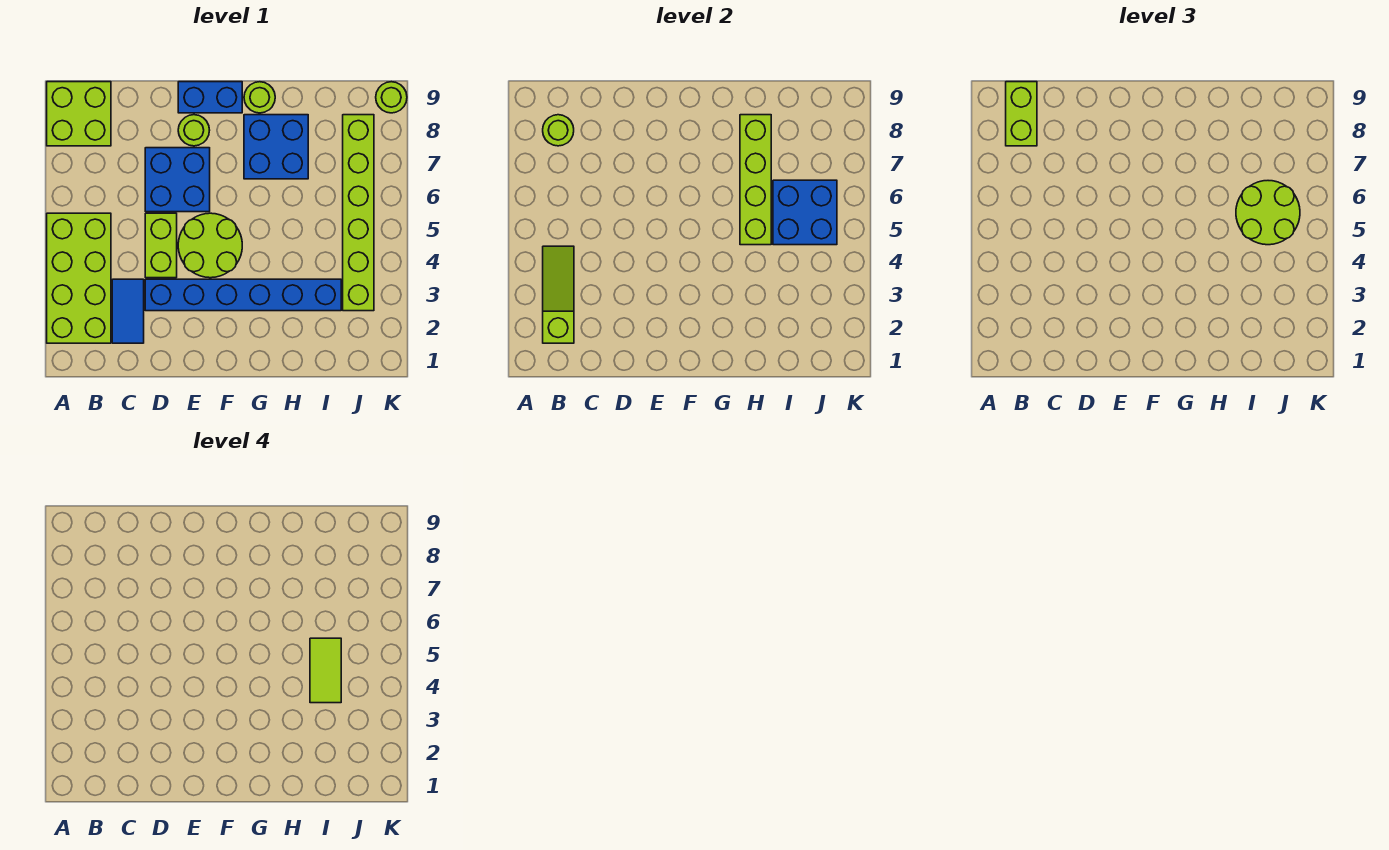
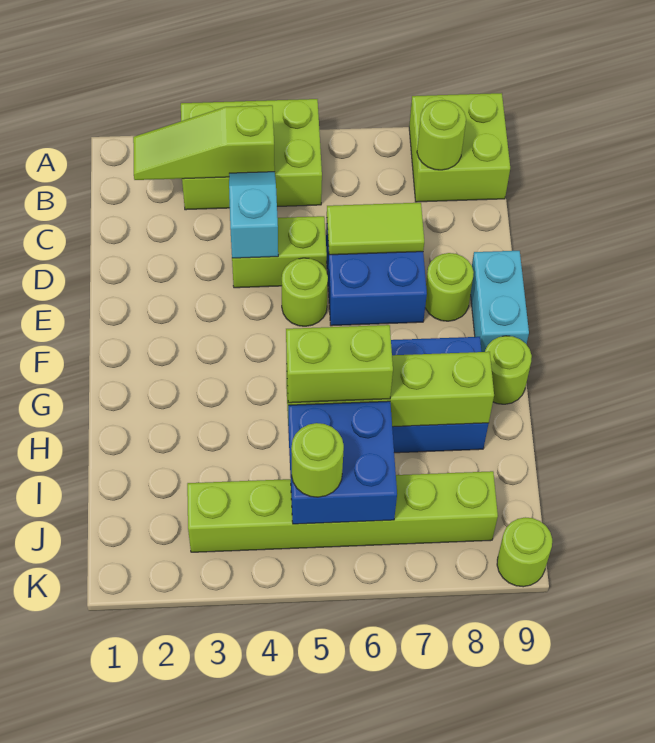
lime 2x4 brick [47,213,111,343] -> lime 2x3 brick [181,99,322,210]
lime 1x3 slope [543,246,574,343] -> lime 1x3 slope turned to [133,105,275,180]
lime 1x2 brick [1006,82,1037,146] -> lime 1x2 brick moved to [286,325,393,403]
blue 1x2 tile [112,279,144,343] -> none
none -> cyan 1x2 slope [229,172,278,258]
blue 1x6 brick [145,279,341,311] -> none
lime 2x2 round brick [178,213,242,278] -> lime 1x1 round brick [282,258,328,326]
blue 1x2 brick [178,82,242,113] -> cyan 1x2 brick [471,251,529,352]
lime 1x2 tile [310,638,341,703] -> lime 1x2 tile moved to [327,203,424,255]
lime 2x2 round brick [1236,181,1300,245] -> lime 1x1 round brick [291,423,344,497]

